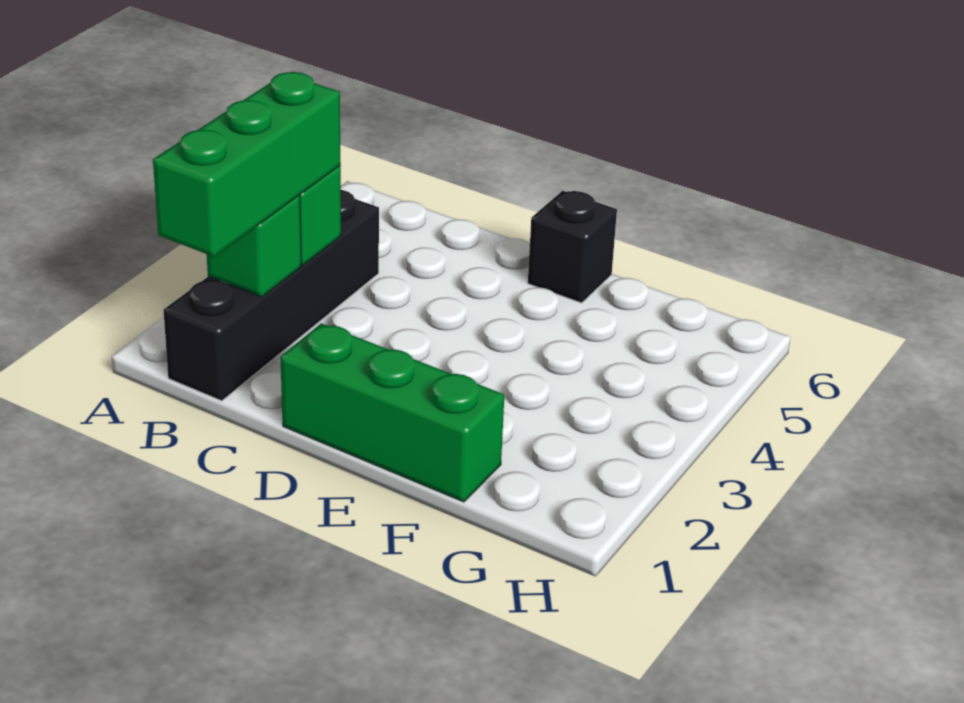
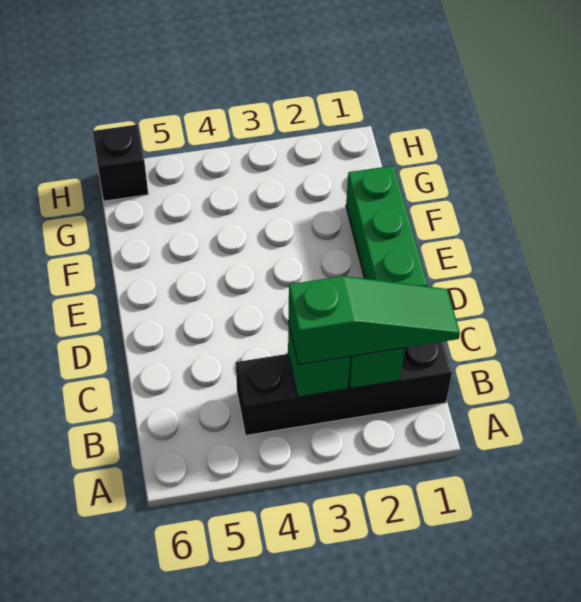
green 1x3 brick [153,72,341,257] -> green 1x3 slope [288,276,460,364]
black 1x1 brick [528,191,617,303] -> black 1x1 brick moved to [93,125,148,201]

